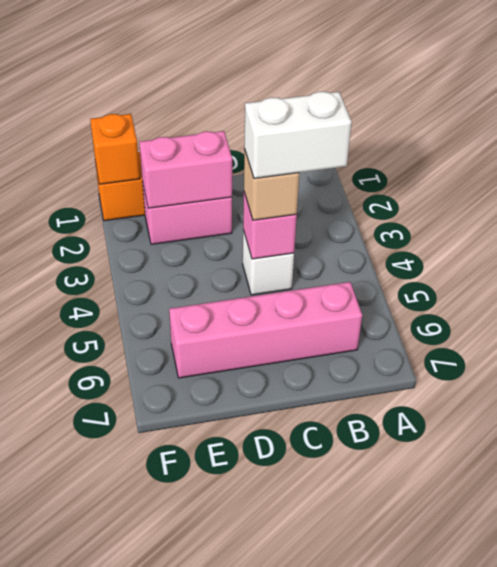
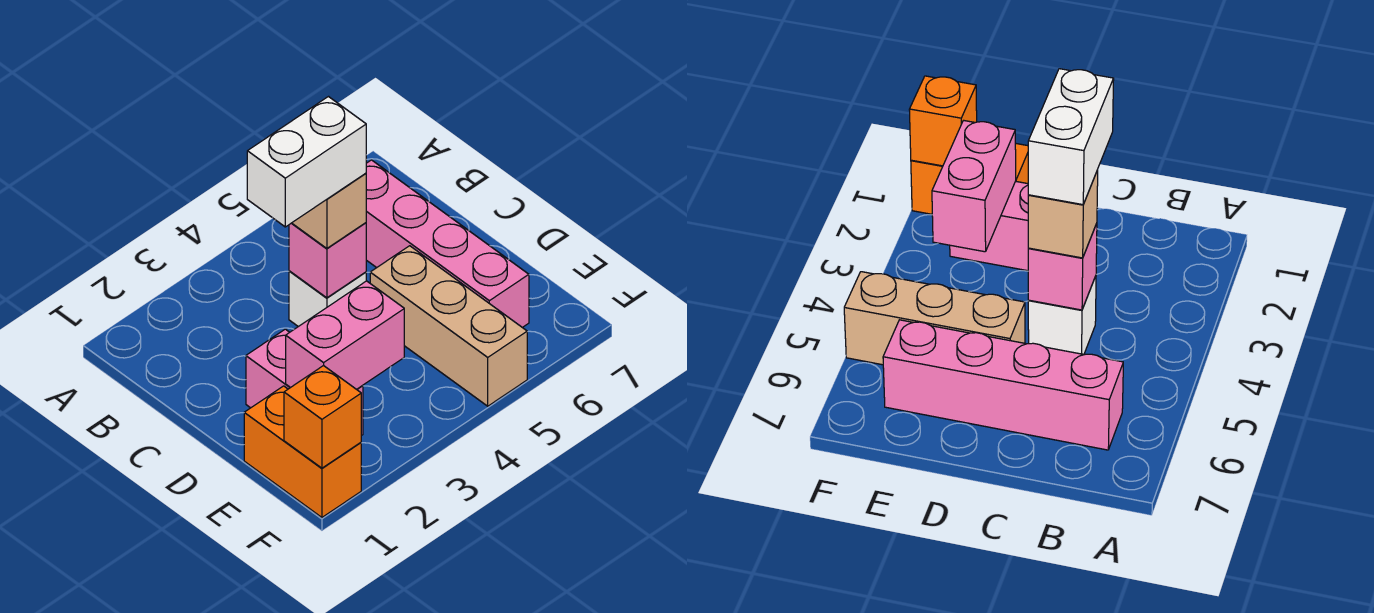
white 1x2 brick [244,92,352,179] -> white 1x2 brick turned to [247,97,366,227]
pink 1x2 brick [139,131,232,208] -> pink 1x2 brick turned to [286,281,404,389]
none -> tan 1x3 brick [370,246,527,406]

